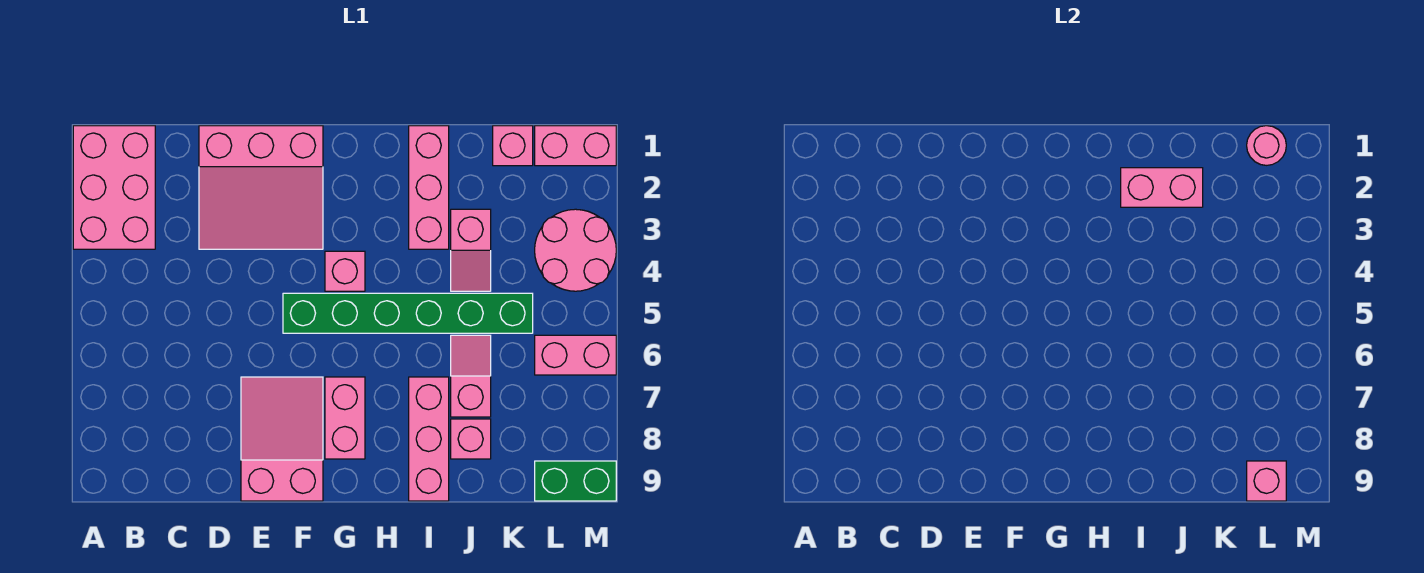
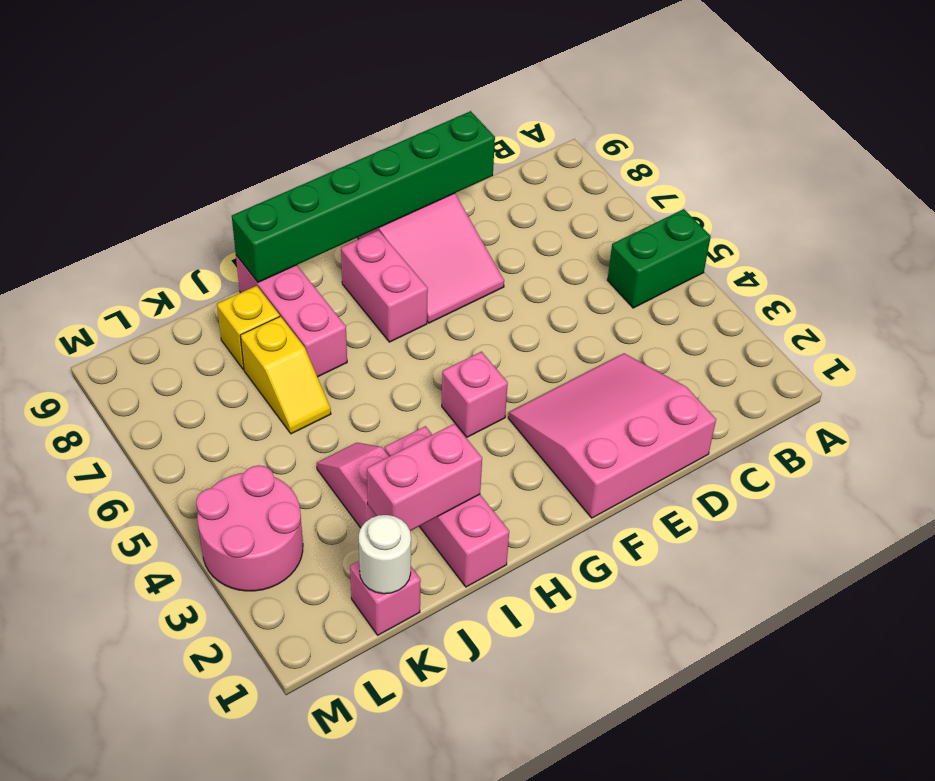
pink 2x3 brick [73,126,155,249] -> none
green 1x6 brick [283,293,533,333] -> green 1x6 brick moved to [232,111,495,282]
pink 1x2 slope [451,335,491,417] -> yellow 1x2 slope [240,316,331,434]
pink 1x1 brick [451,419,491,459] -> yellow 1x1 brick [217,286,280,370]
none -> white 1x1 round brick [359,515,411,594]
pink 1x2 brick [535,126,616,166] -> none
pink 1x1 round brick [1247,126,1286,165] -> none
pink 1x2 brick [535,335,616,375] -> none
green 1x2 brick [535,461,616,501] -> green 1x2 brick moved to [607,209,711,308]
pink 1x1 brick [1247,461,1286,501] -> none

